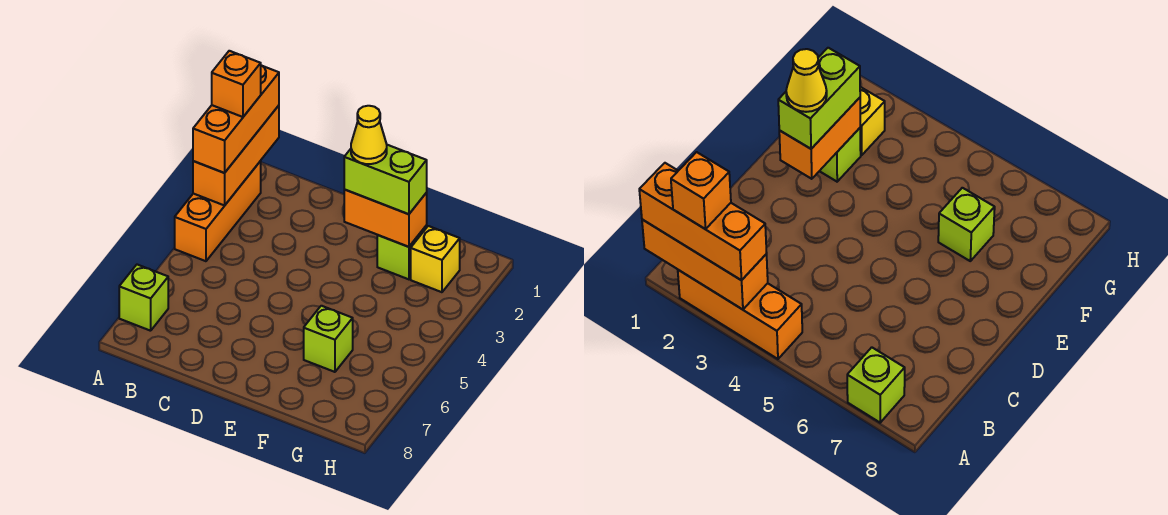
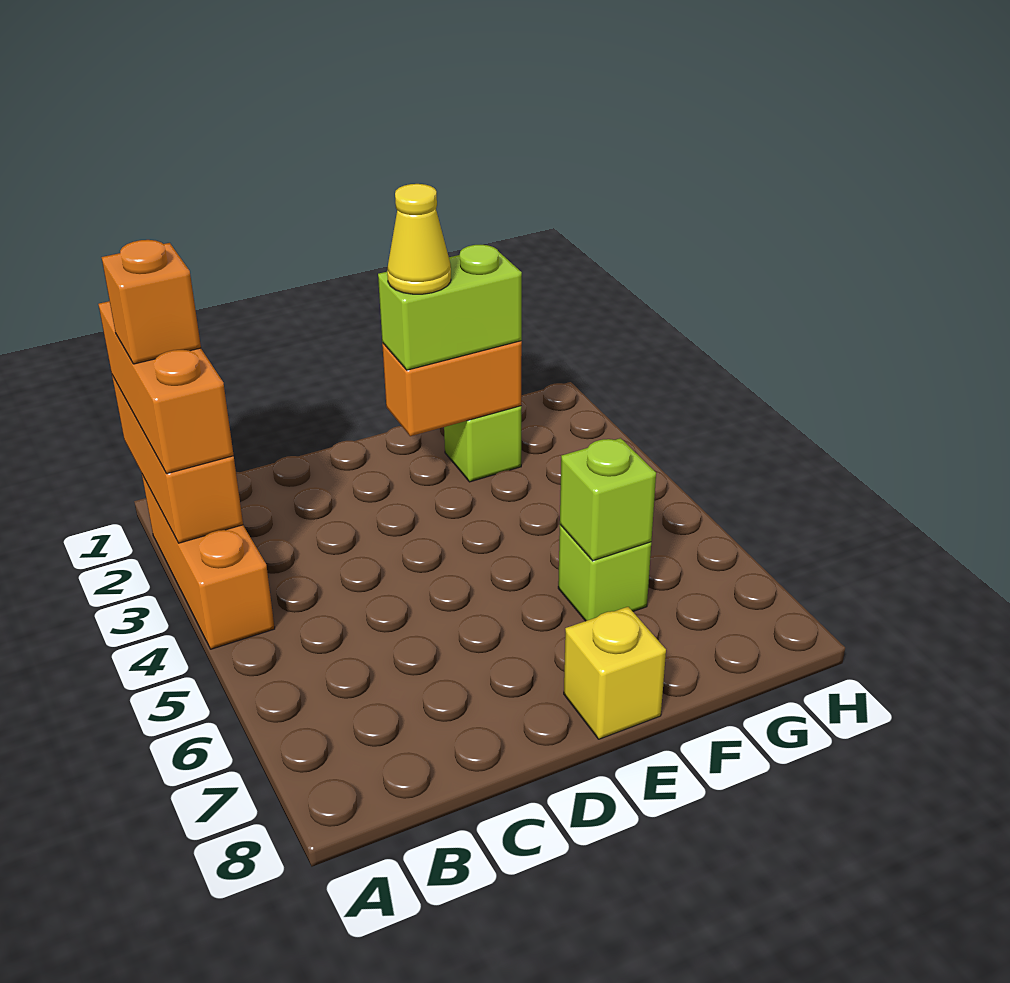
lime 1x1 brick [119,265,168,331] -> lime 1x1 brick moved to [560,438,656,561]
yellow 1x1 brick [411,226,460,292] -> yellow 1x1 brick moved to [564,607,666,739]

